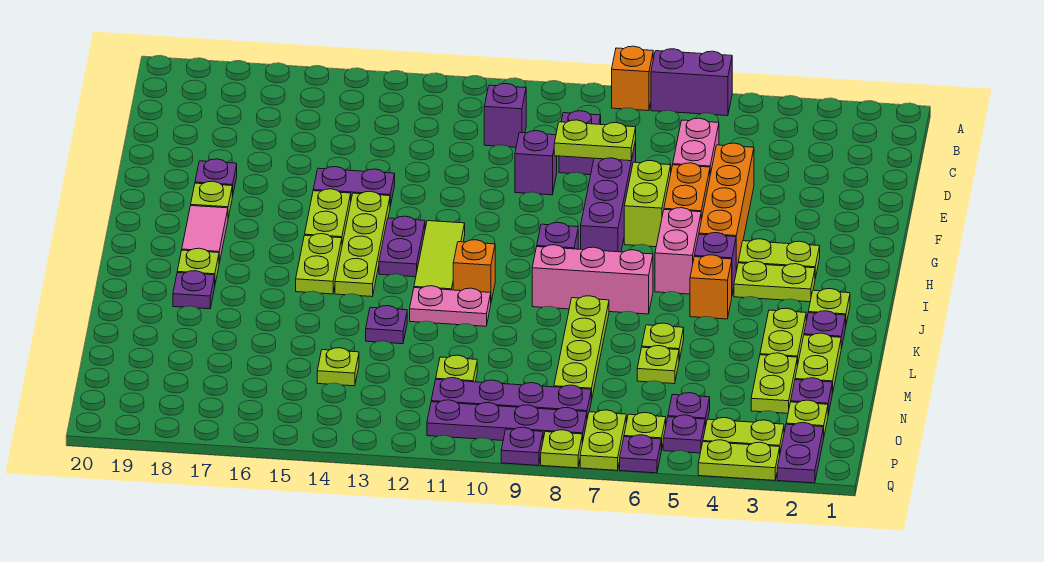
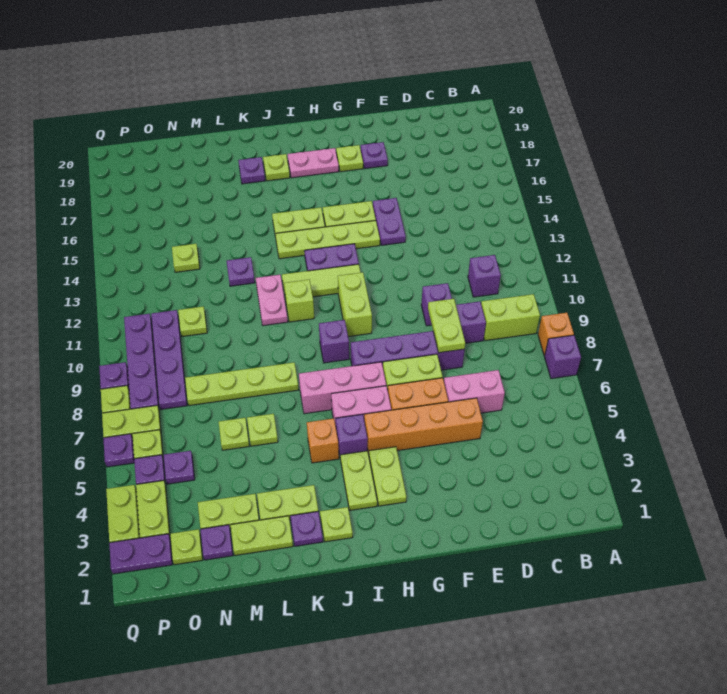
purple 1x2 brick [651,49,732,116] -> purple 1x1 brick [544,335,581,379]
none -> lime 1x2 brick [481,294,540,341]
none -> lime 1x2 brick [338,272,372,337]
pink 1x2 tile [182,206,228,263] -> pink 1x2 plate [288,148,339,178]
pink 1x3 brick [532,245,653,314] -> pink 1x3 brick turned to [299,362,386,414]
orange 1x1 brick [453,240,495,301] -> lime 1x1 brick [284,280,314,322]

